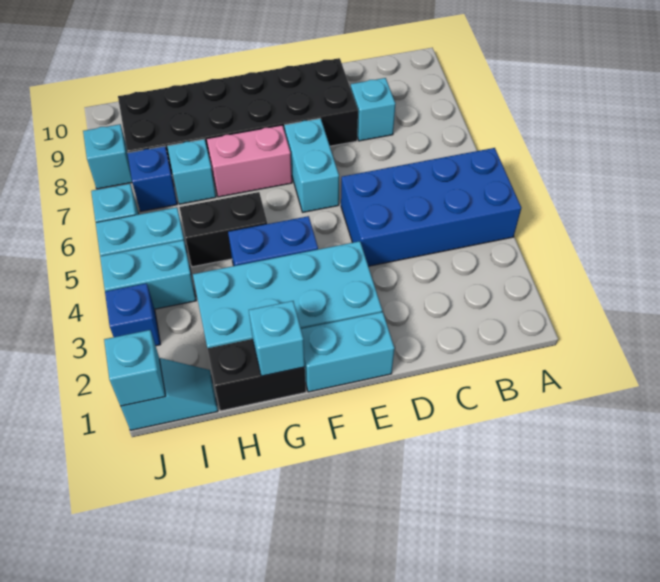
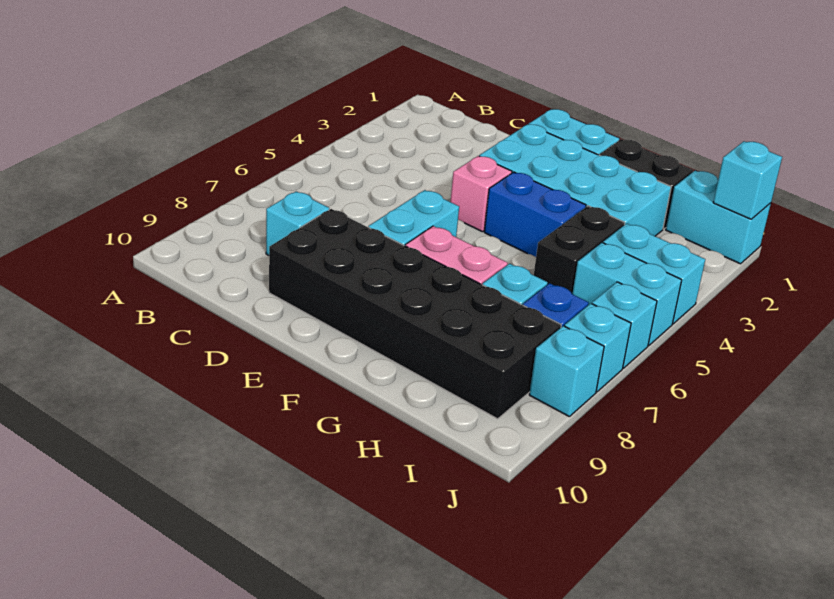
blue 2x4 brick [341,148,521,266] -> none
none -> pink 1x1 brick [450,156,512,232]
cyan 1x1 brick [249,301,305,376] -> cyan 1x1 brick moved to [565,304,631,392]
black 1x2 brick [179,192,267,267] -> black 1x2 brick turned to [534,206,625,294]
cyan 1x2 slope [121,358,218,430] -> cyan 1x2 brick [666,171,771,264]
blue 1x1 brick [105,283,161,346] -> none

